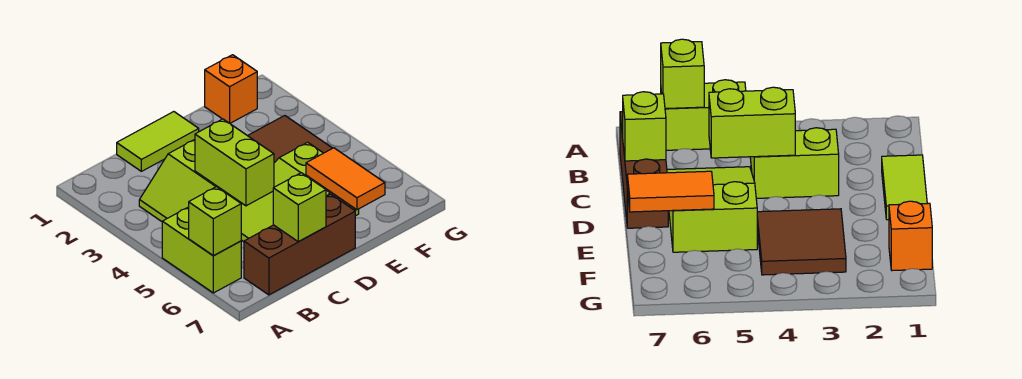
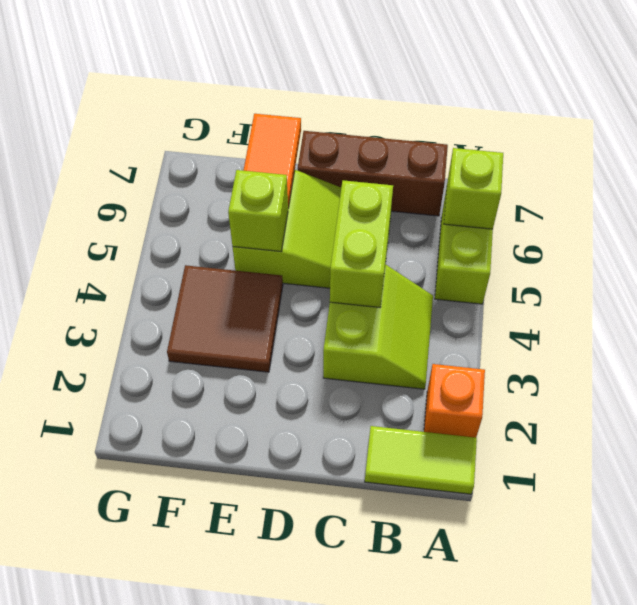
lime 1x2 tile [117,112,199,171] -> lime 1x2 tile moved to [365,426,477,494]
lime 1x1 brick [273,173,326,241] -> lime 1x1 brick moved to [228,170,288,251]
orange 1x1 brick [205,55,257,123] -> orange 1x1 brick moved to [424,364,485,438]

